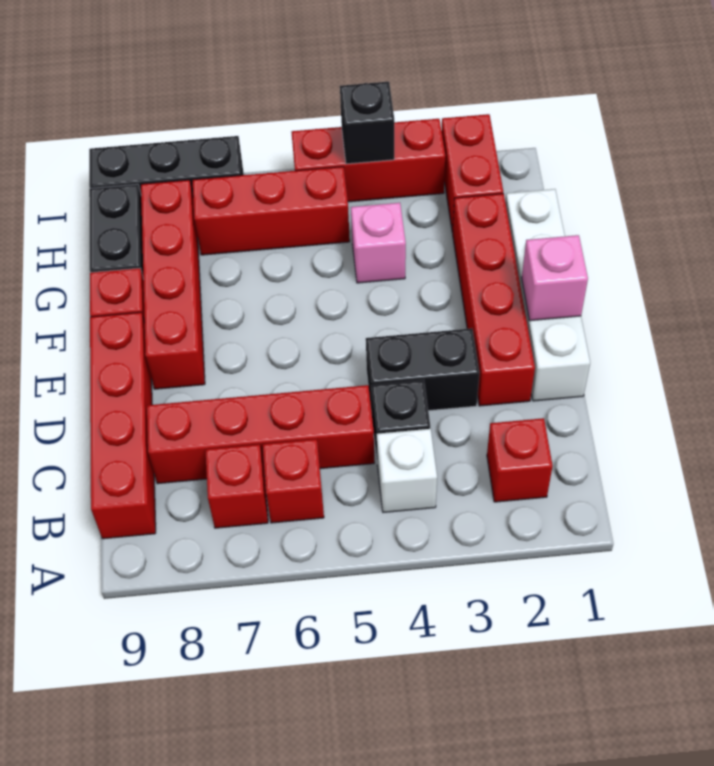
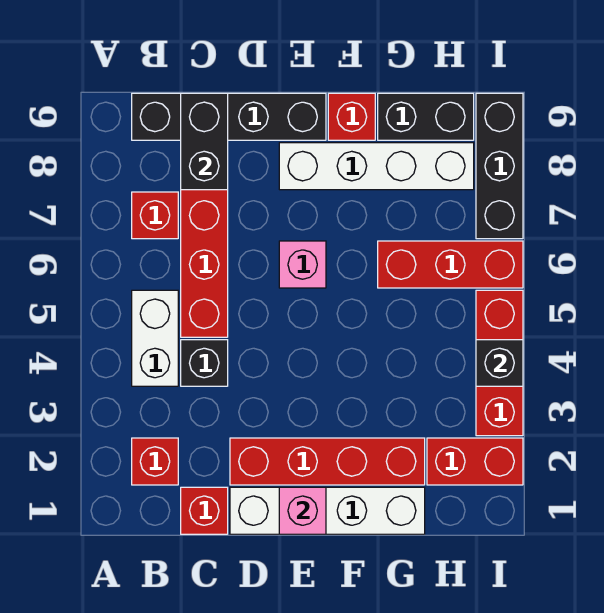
white 1x1 brick [377,429,437,512] -> white 1x2 brick [132,290,178,386]
red 1x1 brick [263,439,324,523] -> red 1x1 brick moved to [181,487,228,534]
red 1x4 brick [90,312,156,539] -> black 1x4 brick [132,93,326,140]
black 1x2 brick [366,328,479,412] -> black 1x2 brick moved to [181,93,228,190]
red 1x4 brick [141,180,205,389] -> white 1x4 brick [279,143,474,190]
pink 1x1 brick [351,203,406,283] -> pink 1x1 brick moved to [279,241,326,288]
red 1x3 brick [192,167,350,255] -> red 1x3 brick turned to [378,241,523,288]

